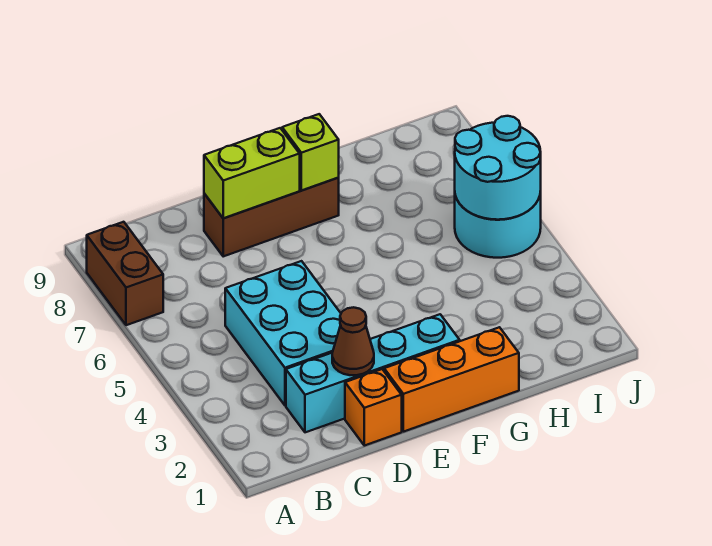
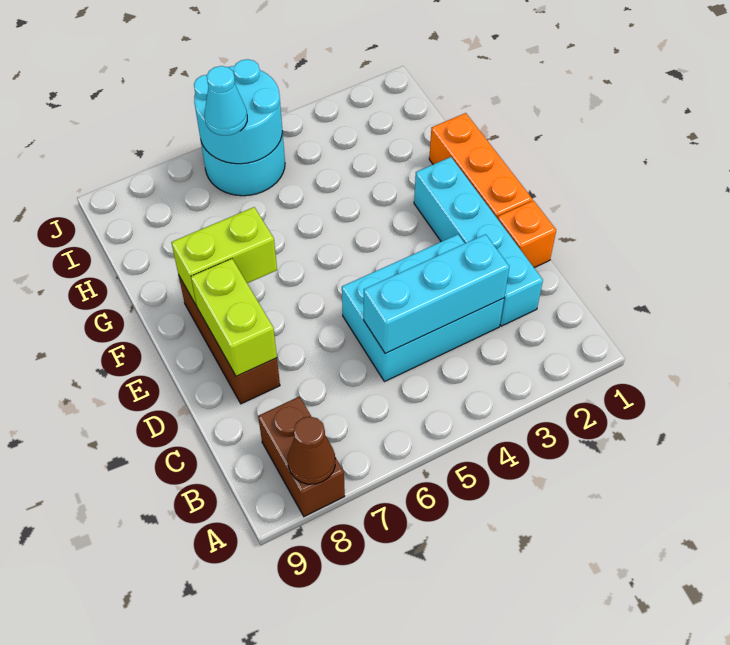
brown 1x2 brick [87,222,163,325] -> brown 1x2 brick turned to [258,396,345,517]
none -> cyan 1x3 brick [364,234,509,354]
brown 1x1 cone [332,307,374,375] -> brown 1x1 cone moved to [288,417,335,484]
lime 1x1 brick [282,114,339,190] -> lime 1x2 brick [171,207,277,306]
none -> cyan 1x1 cone [204,66,247,135]

